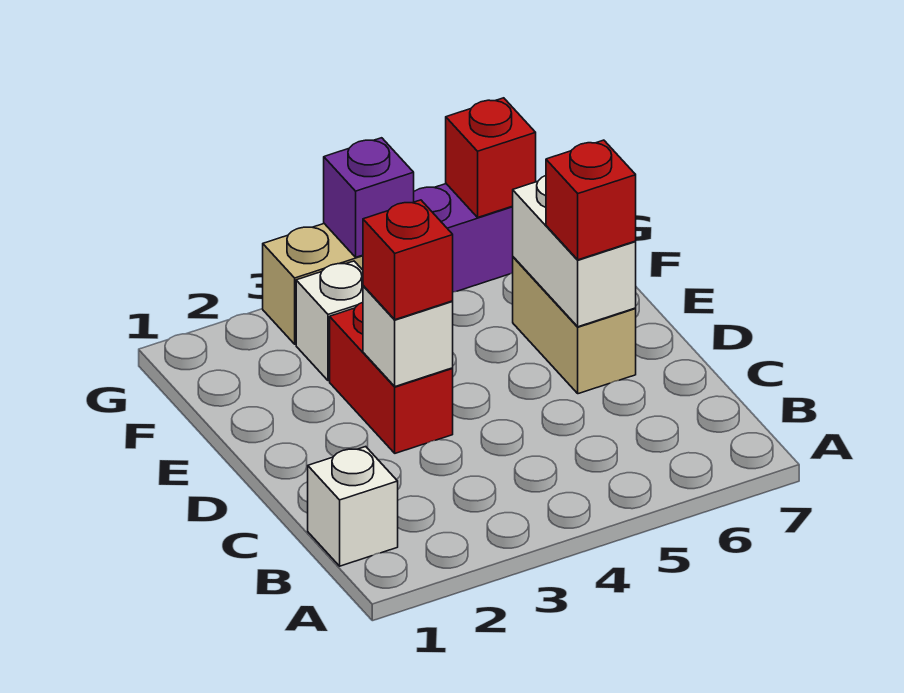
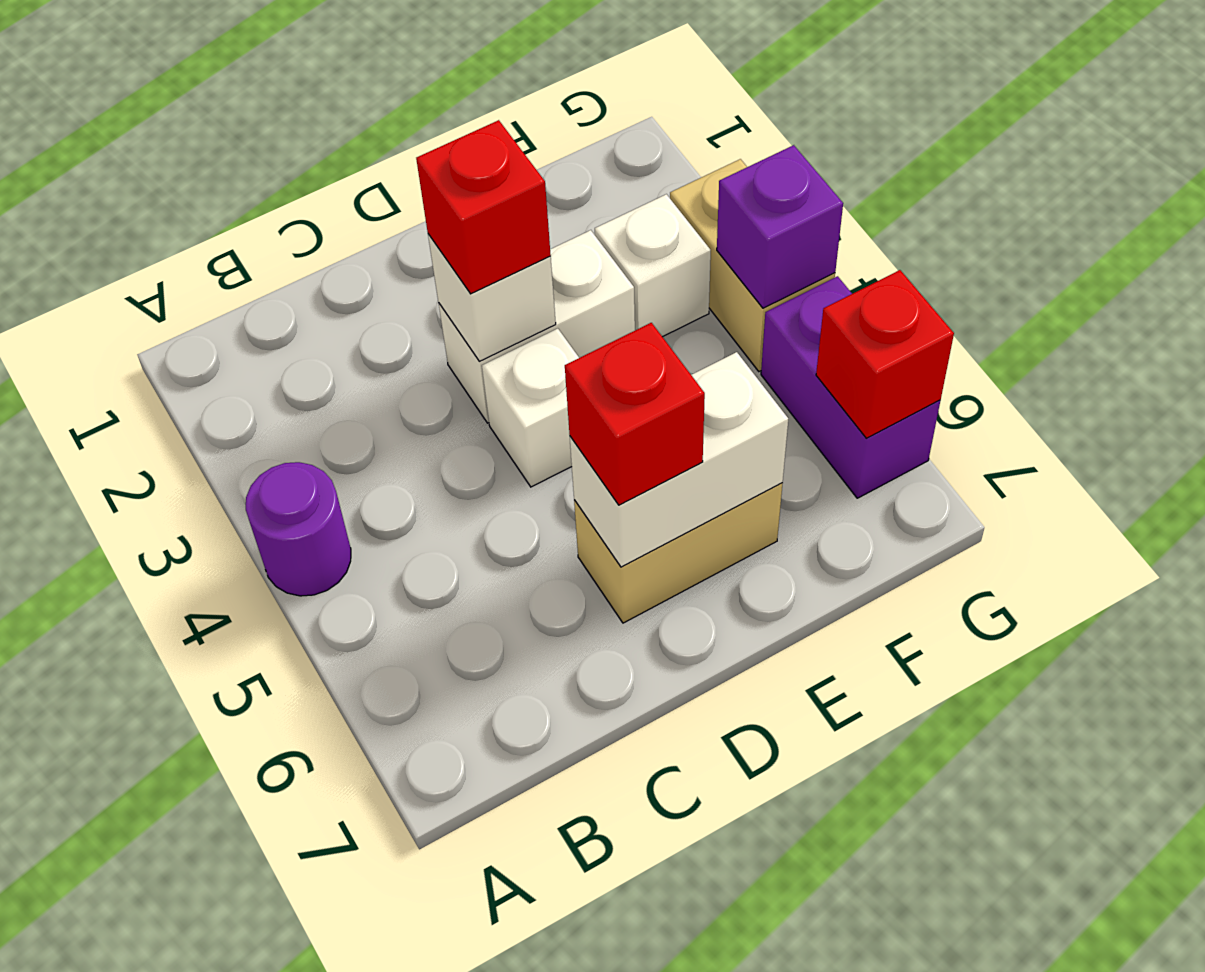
none -> purple 1x1 round brick [246,462,351,596]
white 1x1 brick [308,447,398,566] -> white 1x1 brick moved to [482,329,579,487]
red 1x2 brick [330,302,453,453] -> white 1x2 brick [439,230,635,423]

